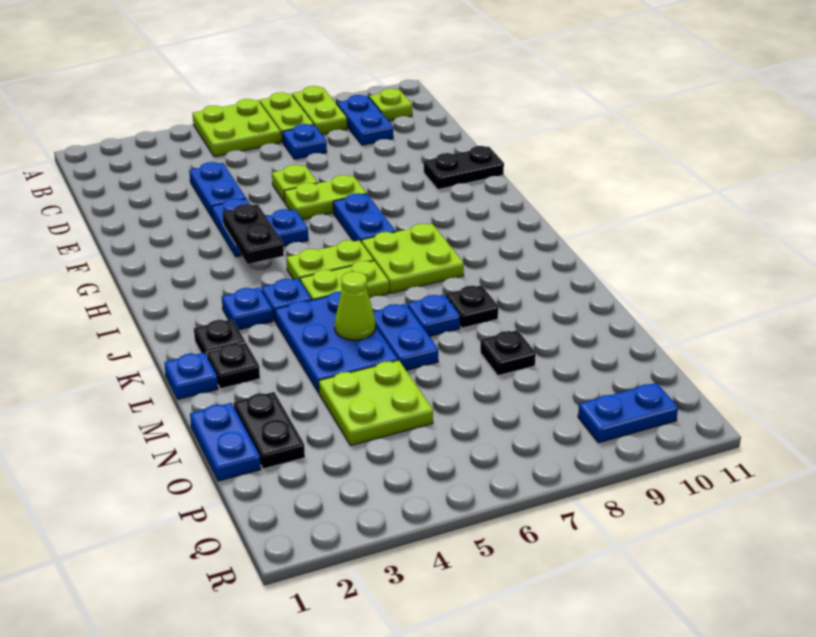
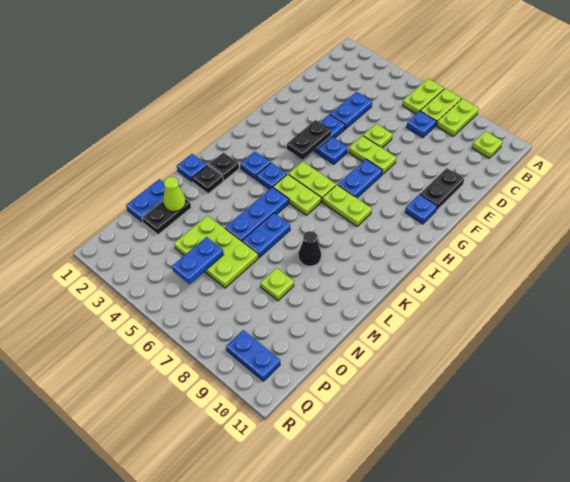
lime 2x2 plate [193,99,281,157] -> lime 1x2 plate [403,79,444,114]
blue 1x2 plate [337,95,393,145] -> blue 1x2 plate moved to [172,237,224,284]
black 1x2 plate [424,146,504,190] -> black 1x2 plate turned to [420,168,464,210]
lime 2x2 plate [361,224,464,293] -> lime 1x2 plate [323,185,372,226]
blue 2x3 plate [275,291,398,393] -> blue 1x3 plate [225,187,289,241]
lime 1x1 cone [335,272,376,340] -> lime 1x1 cone moved to [163,177,186,212]
blue 1x1 plate [407,294,460,337] -> blue 1x1 plate moved to [405,194,437,224]
black 1x1 plate [446,285,498,328] -> black 1x1 cone [298,231,321,266]
lime 2x2 plate [319,360,433,446] -> lime 2x3 plate [174,216,258,288]
black 1x1 plate [480,330,536,376] -> lime 1x1 plate [261,268,294,301]

